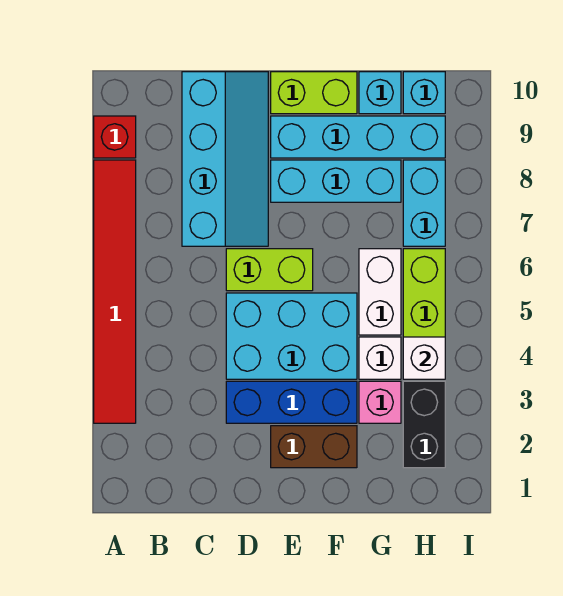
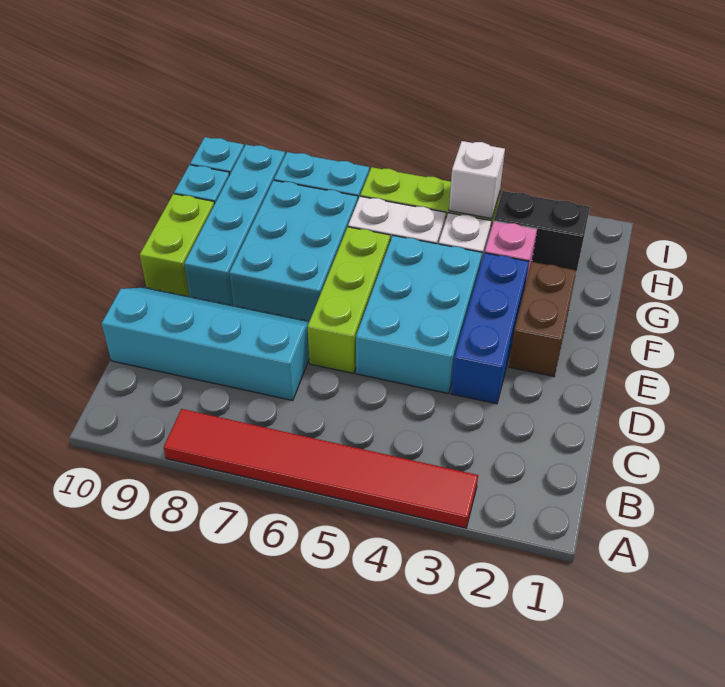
red 1x1 brick [94,116,136,158] -> none
lime 1x2 brick [226,249,313,291] -> lime 1x3 brick [308,227,390,373]
cyan 1x3 brick [271,160,401,202] -> cyan 2x3 brick [230,180,358,321]

